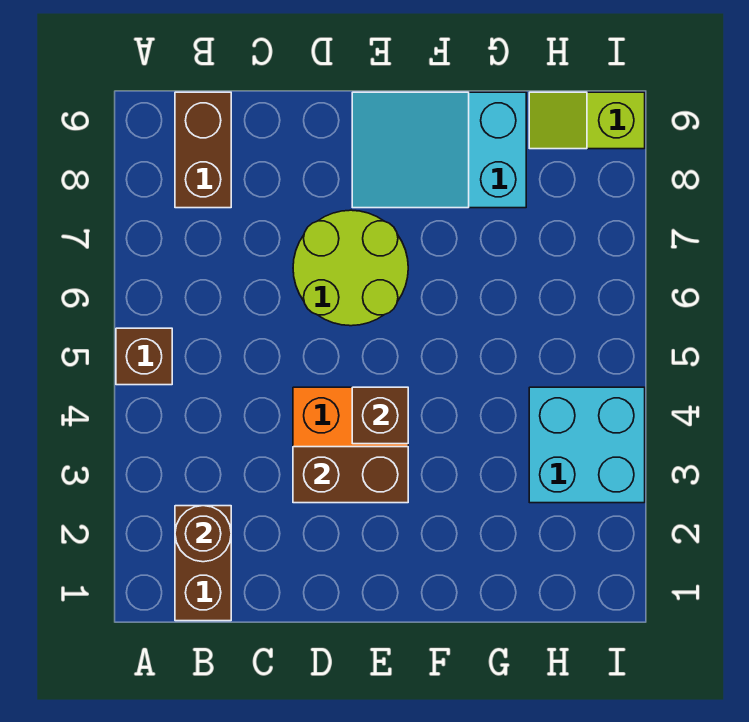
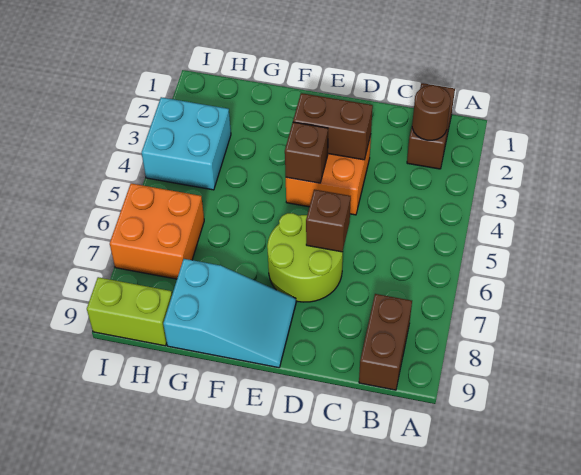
brown 1x1 brick [116,328,172,385] -> brown 1x1 brick moved to [306,189,351,252]
none -> orange 2x2 brick [110,183,204,279]
lime 1x2 slope [529,92,645,149] -> lime 1x2 brick [87,277,172,346]

